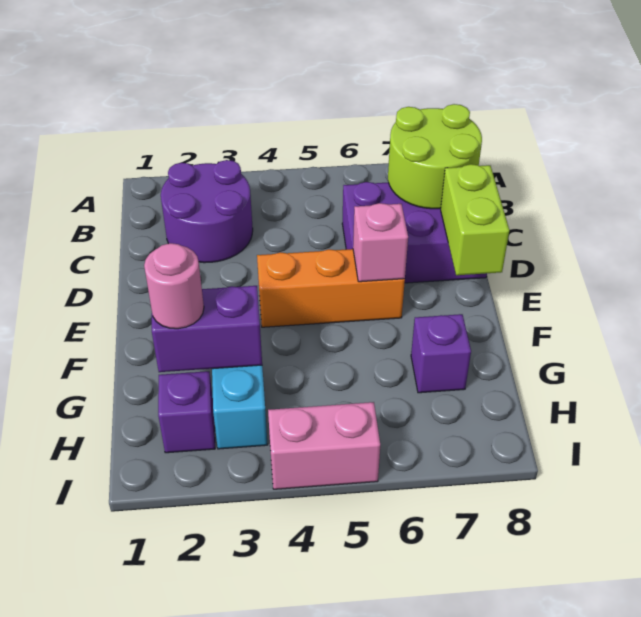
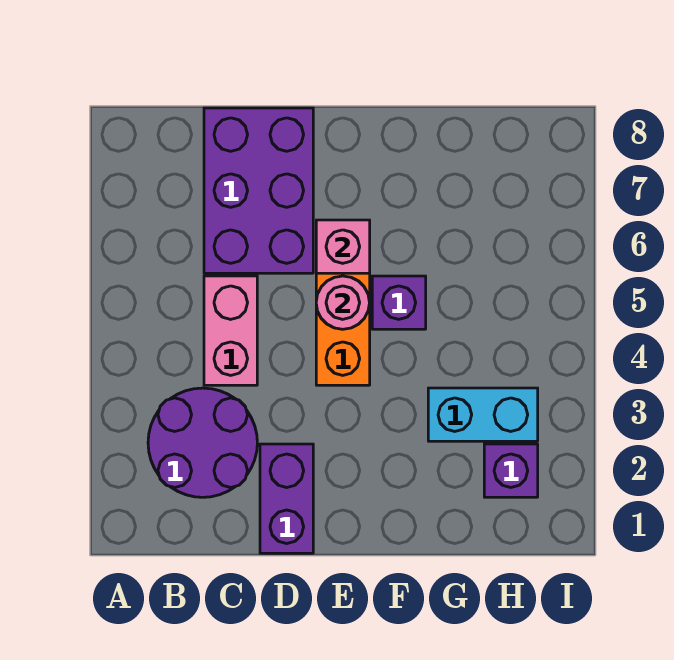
lime 2x2 round brick [388,104,482,209] -> none
lime 1x2 brick [441,164,509,275] -> none
purple 1x2 brick [152,286,262,372] -> purple 1x2 brick moved to [260,444,313,553]
pink 1x1 round brick [144,243,204,329] -> pink 1x1 round brick moved to [316,276,369,329]
purple 1x1 brick [411,314,471,393] -> purple 1x1 brick moved to [372,276,426,329]
pink 1x2 brick [268,402,380,489] -> pink 1x2 brick moved to [204,276,257,385]

